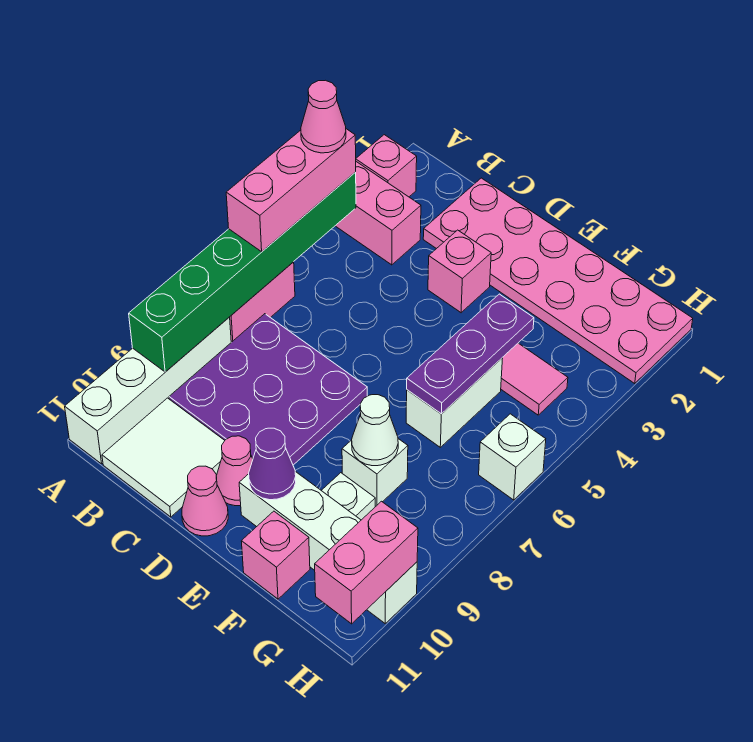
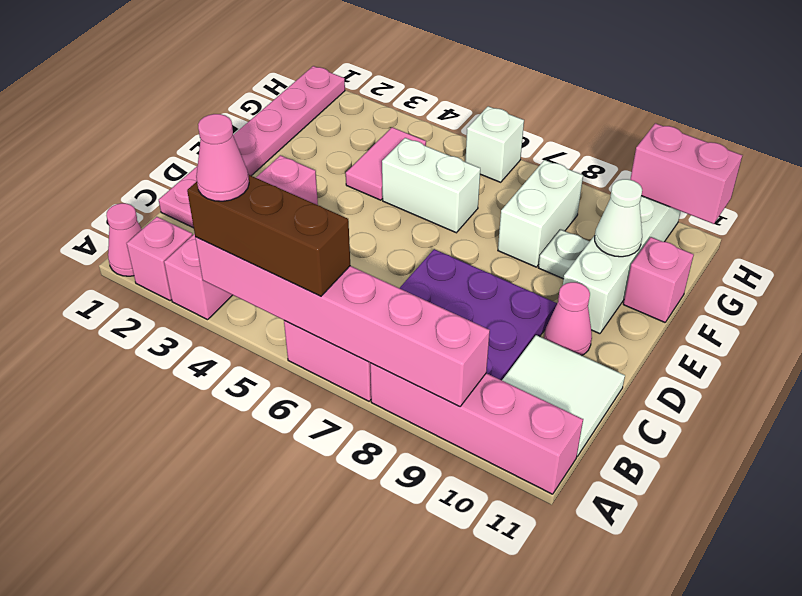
green 1x6 brick [129,172,356,372] -> pink 1x6 brick [195,237,490,406]
pink 1x3 brick [226,129,356,252] -> brown 1x3 brick [187,175,350,296]
white 1x4 brick [65,317,231,464] -> pink 1x4 brick [370,363,583,494]
pink 2x6 plate [423,178,693,383] -> pink 1x6 plate [159,66,345,228]
pink 1x1 cone [182,466,228,536] -> pink 1x1 cone moved to [106,203,142,276]
purple 1x1 cone [249,428,296,500] -> none
purple 1x3 plate [407,294,534,414] -> none
white 1x1 brick [342,439,408,506] -> white 1x2 brick [498,160,583,267]
white 1x1 cone [352,395,398,466] -> white 1x1 cone moved to [595,179,642,257]

